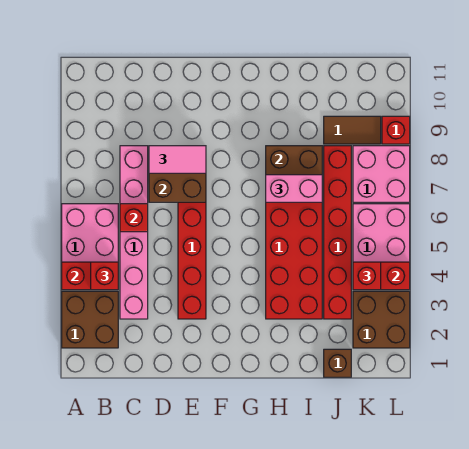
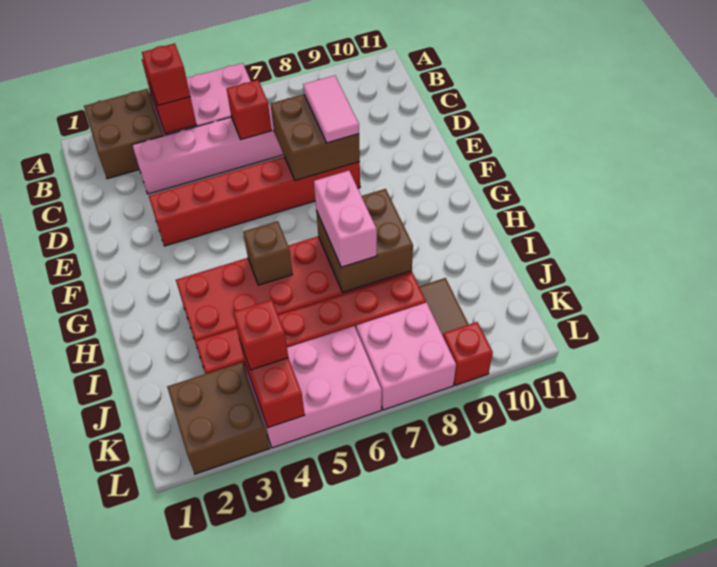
brown 1x1 brick [324,349,351,377] -> brown 1x1 brick moved to [243,221,293,285]

